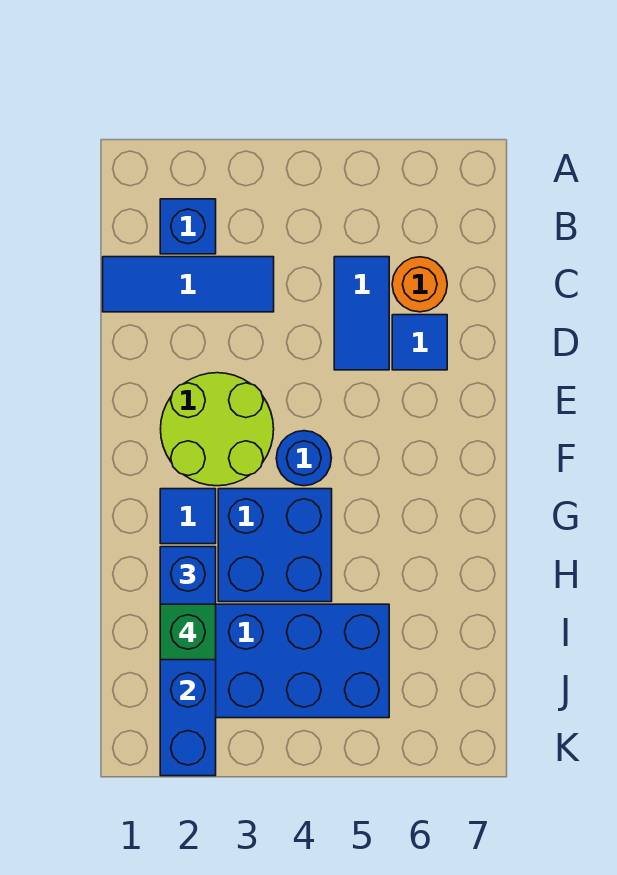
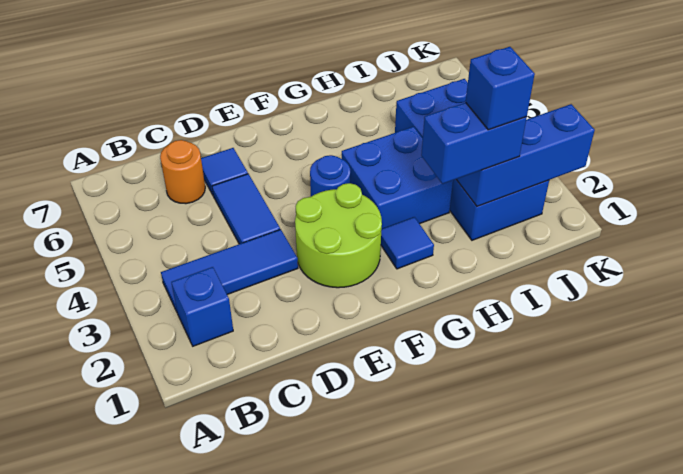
blue 1x3 tile [103,257,274,312] -> blue 1x3 tile turned to [161,229,298,311]
blue 1x2 tile [334,257,389,370] -> blue 1x2 tile turned to [212,174,280,244]
green 1x1 brick [160,604,216,660] -> blue 1x1 brick [466,47,535,130]

